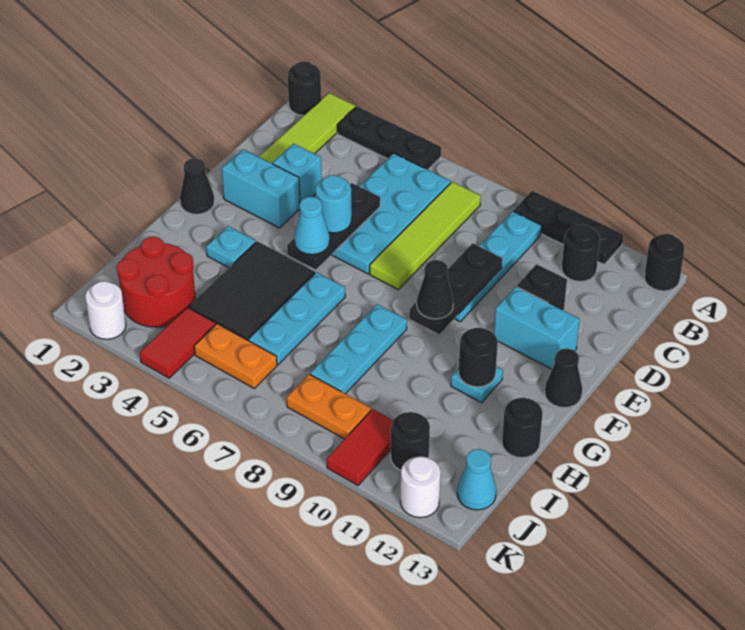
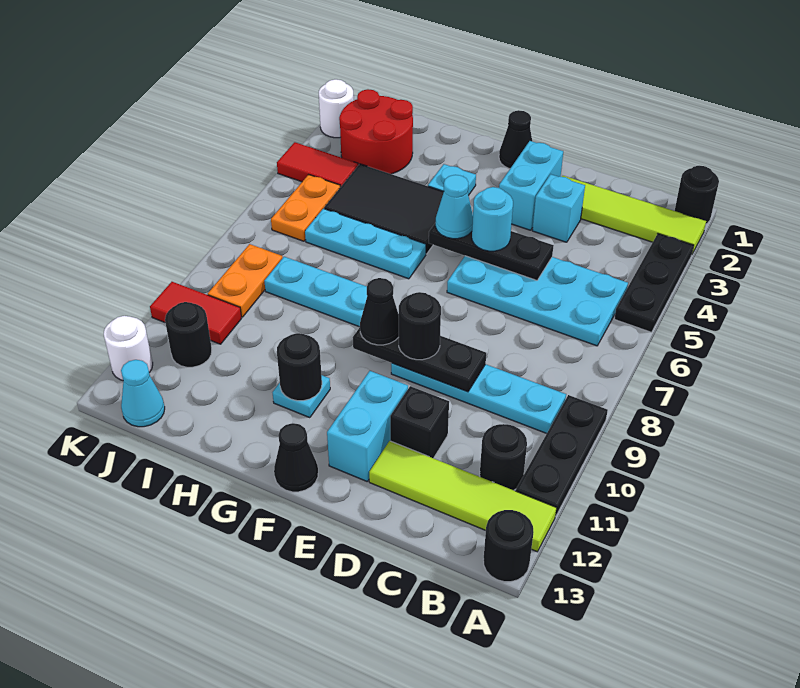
lime 1x4 tile [370,182,481,289] -> lime 1x4 tile moved to [369,441,556,552]
black 1x1 round brick [502,398,543,458] -> black 1x1 round brick moved to [399,292,441,360]

